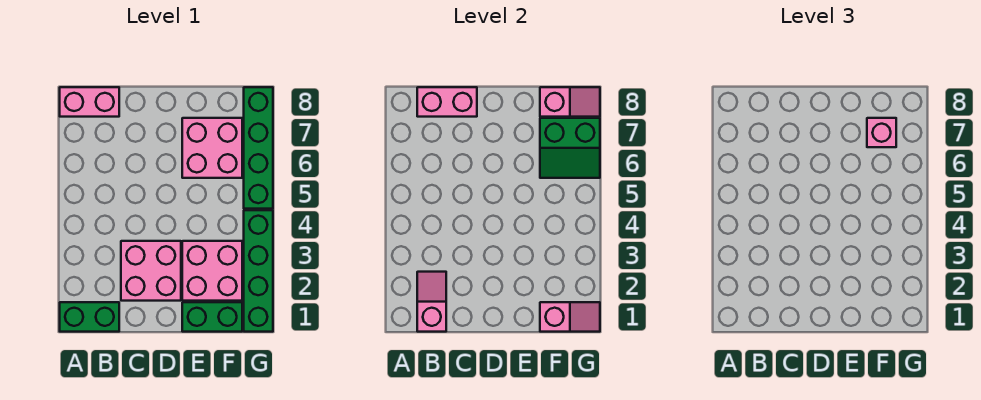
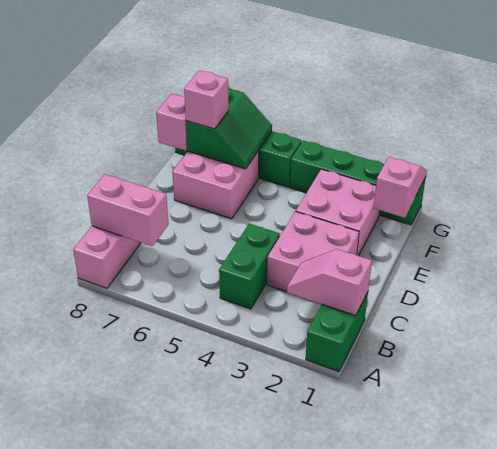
pink 1x2 brick [417,87,477,117] -> pink 1x2 brick turned to [87,174,169,246]
green 1x2 brick [182,302,242,332] -> green 1x2 brick moved to [219,224,280,309]

